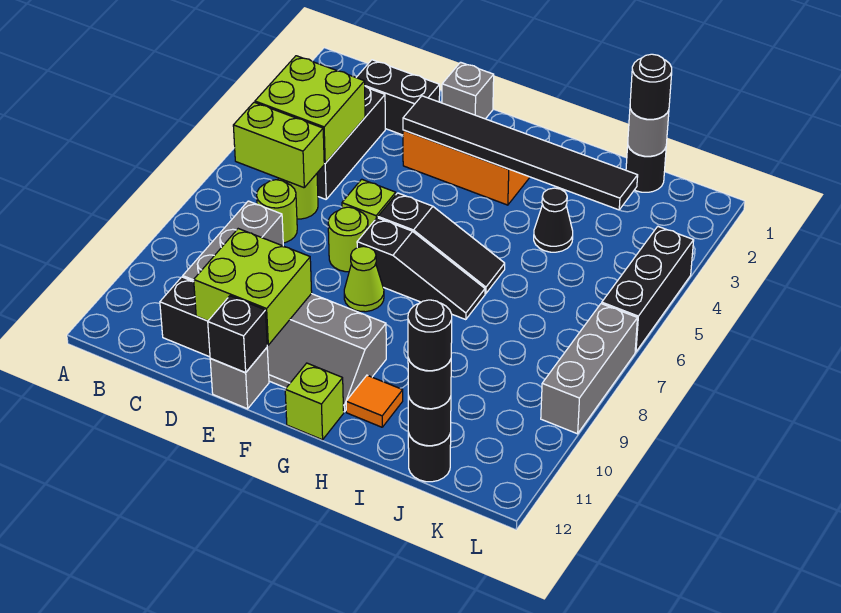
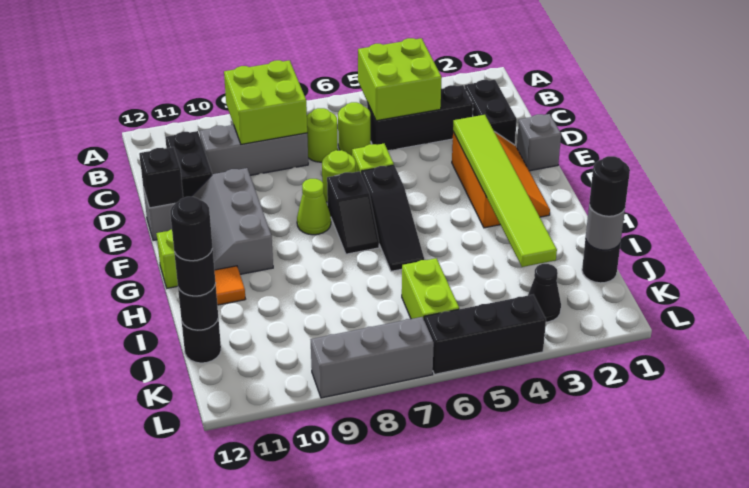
lime 1x2 brick [233,102,325,188] -> lime 1x2 brick moved to [402,258,459,319]
lime 2x2 brick [194,229,312,345] -> lime 2x2 brick moved to [224,60,307,145]
black 1x6 tile [403,96,638,210] -> lime 1x6 tile [453,115,557,267]
black 1x3 slope [357,218,485,319] -> black 1x2 slope [327,171,379,254]
black 1x1 cone [534,188,573,252] -> black 1x1 cone moved to [528,264,561,322]

